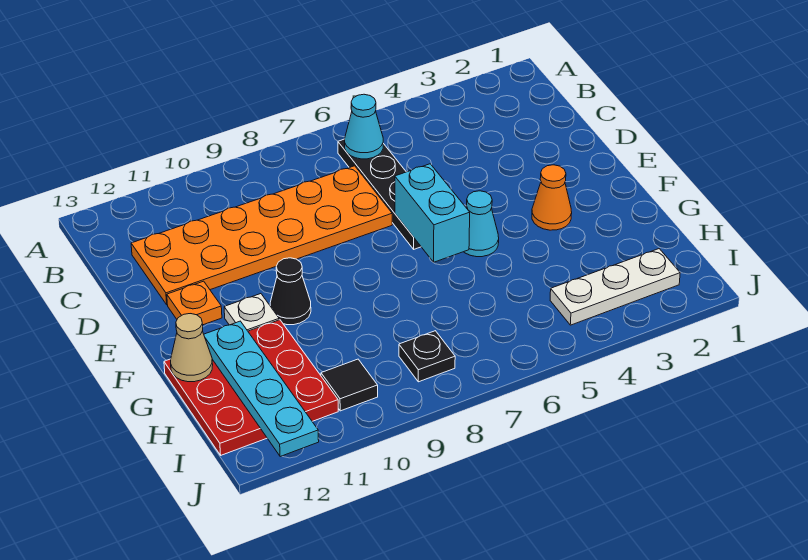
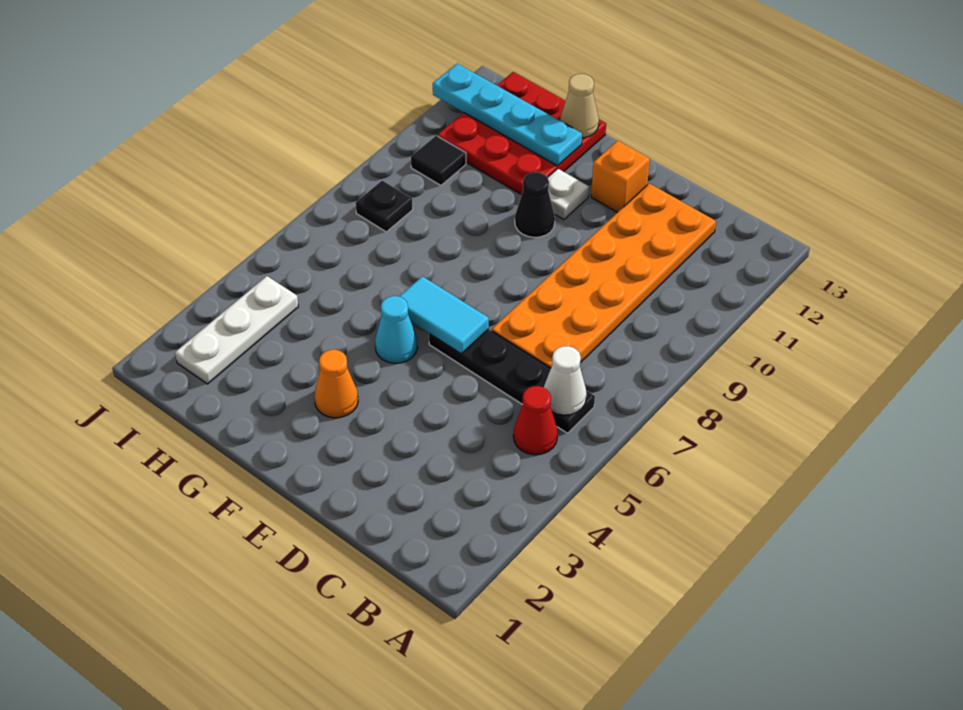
none -> red 1x1 cone [513,386,558,455]
cyan 1x1 cone [345,94,383,159] -> white 1x1 cone [544,346,587,415]
cyan 1x2 brick [395,164,470,262] -> cyan 1x2 tile [399,276,489,354]
orange 1x1 plate [167,281,222,325] -> orange 1x1 brick [591,141,650,213]

